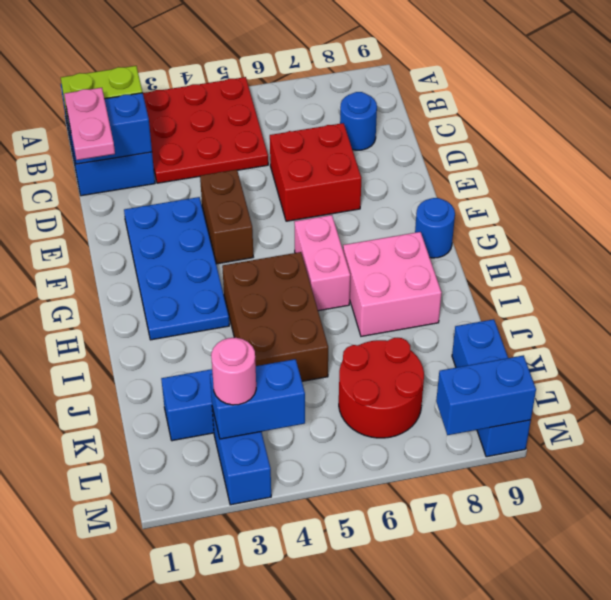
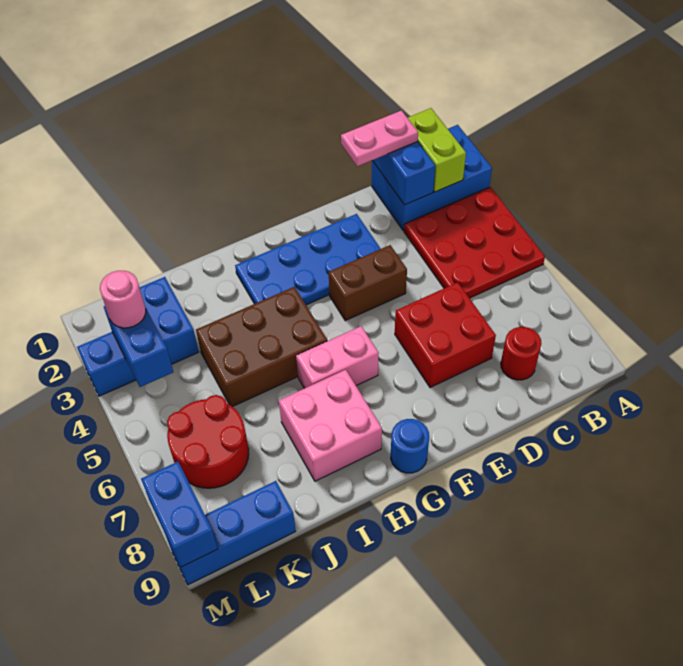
blue 1x1 round brick [340,92,377,150] -> red 1x1 round brick [501,327,542,380]

